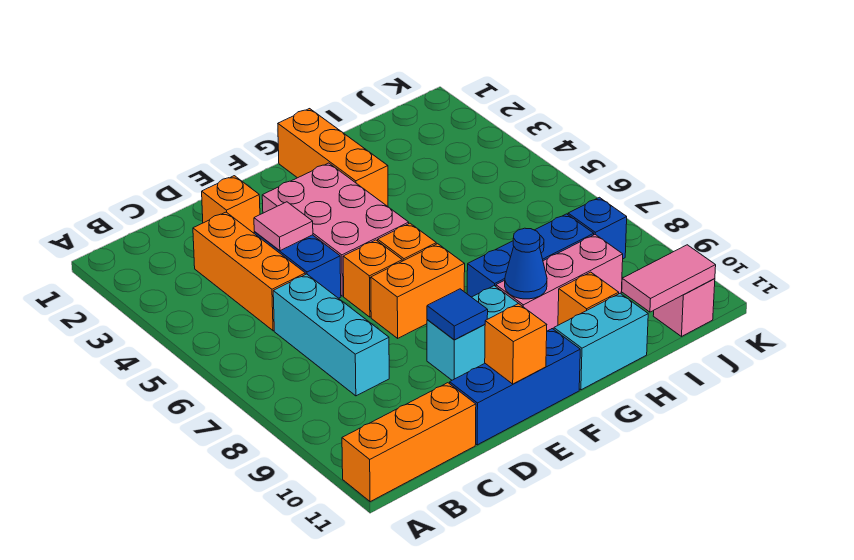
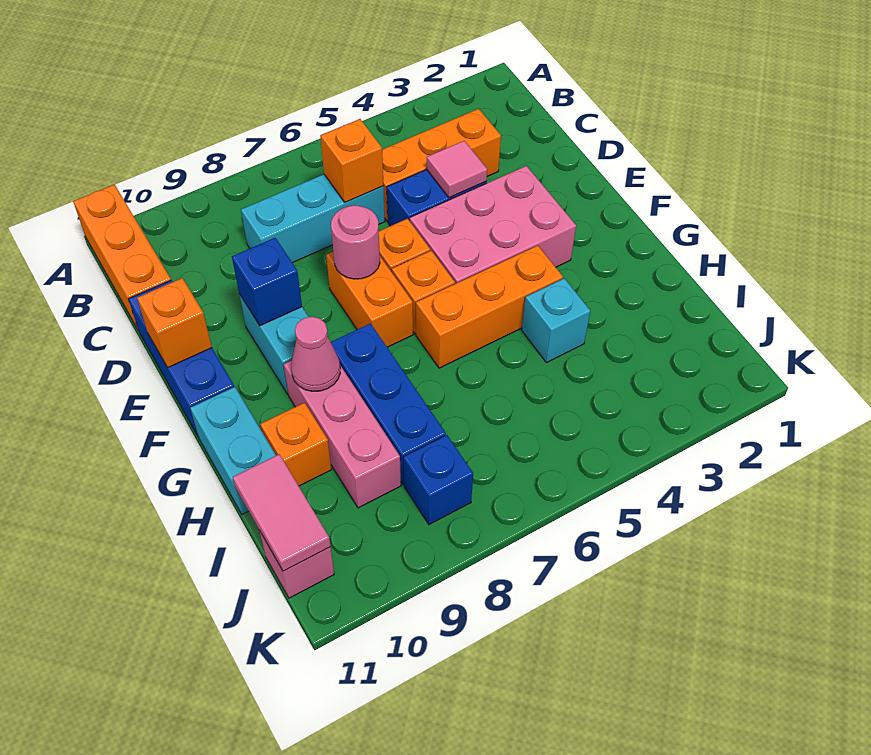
orange 1x1 brick [202,176,260,233] -> orange 1x1 brick moved to [320,119,384,202]
none -> pink 1x1 round brick [331,205,380,279]
blue 1x1 tile [427,289,488,340] -> blue 1x1 brick [232,238,302,326]
orange 1x3 brick [278,109,388,206] -> orange 1x3 brick moved to [416,246,563,368]
blue 1x1 cone [505,228,547,299] -> pink 1x1 cone [291,317,340,391]
none -> cyan 1x1 brick [522,278,590,363]

